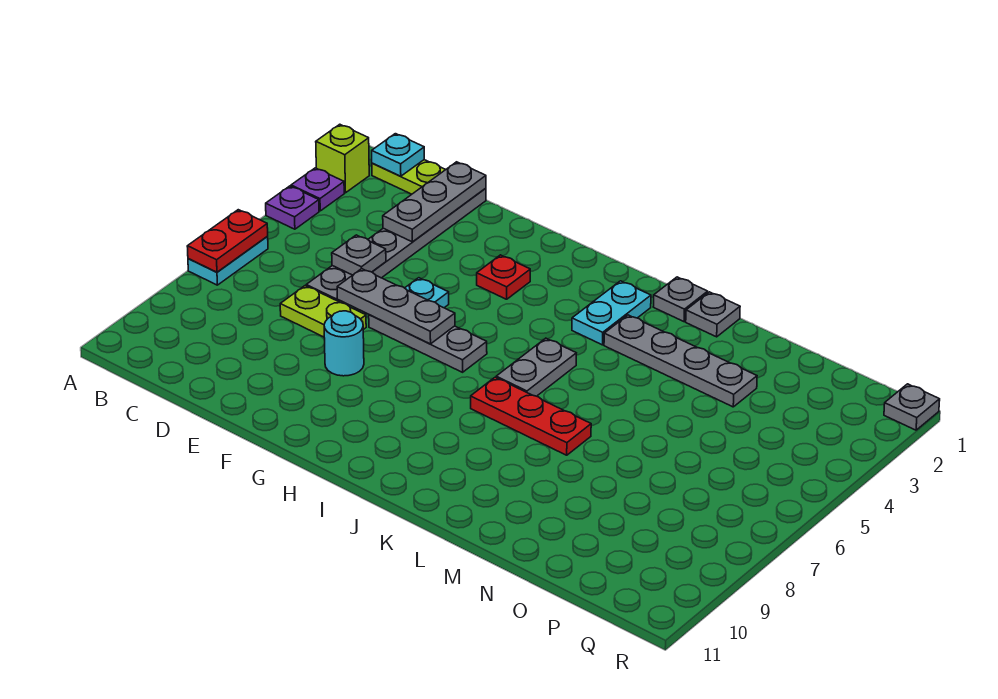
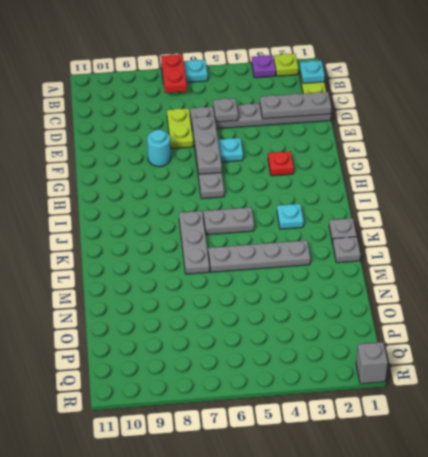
lime 1x1 brick [316,124,369,193] -> lime 1x1 plate [274,53,298,76]
purple 1x1 plate [266,186,319,229] -> none
red 1x2 plate [187,210,268,272] -> red 1x2 plate turned to [161,54,187,93]
cyan 1x2 plate [572,281,651,345] -> cyan 1x1 plate [277,204,304,229]
red 1x3 plate [471,377,591,455] -> grey 1x3 plate [179,211,210,274]
grey 1x4 plate [604,315,757,407] -> grey 1x4 plate turned to [208,240,310,272]
grey 1x1 plate [884,384,940,430] -> grey 1x1 brick [356,342,388,384]

